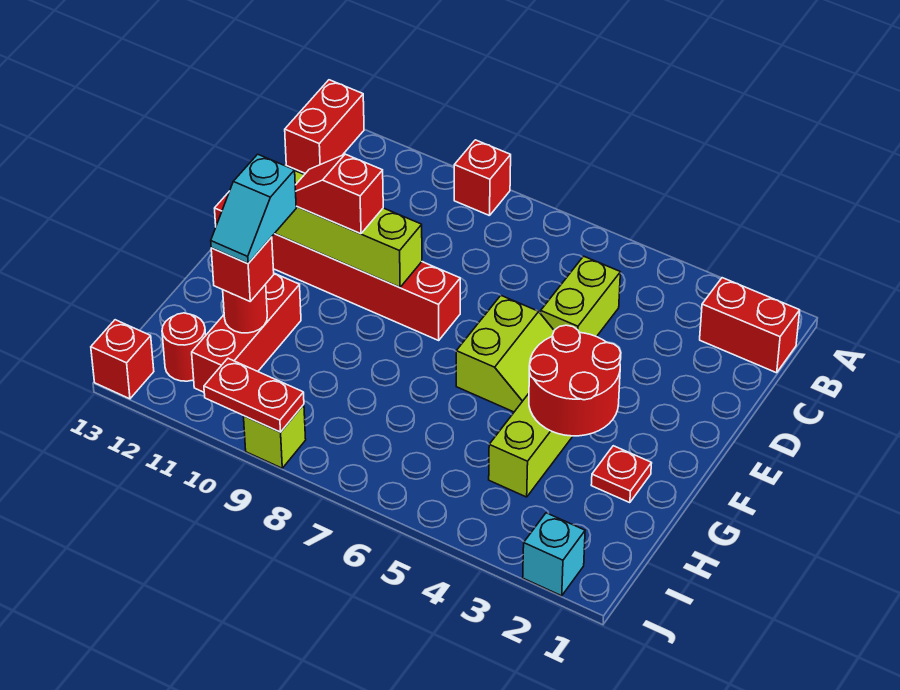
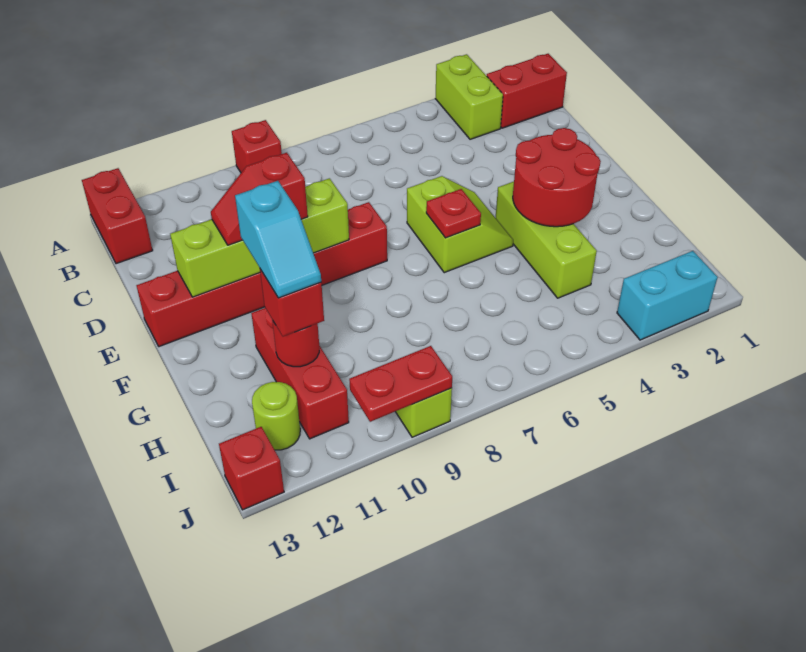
lime 1x2 brick [541,256,620,337] -> lime 1x2 brick moved to [435,54,503,139]
red 1x1 plate [591,446,652,503] -> red 1x1 plate moved to [426,189,481,238]
red 1x1 round brick [162,313,206,381] -> lime 1x1 round brick [252,382,300,450]
cyan 1x1 brick [523,513,585,596] -> cyan 1x2 brick [617,251,718,340]

